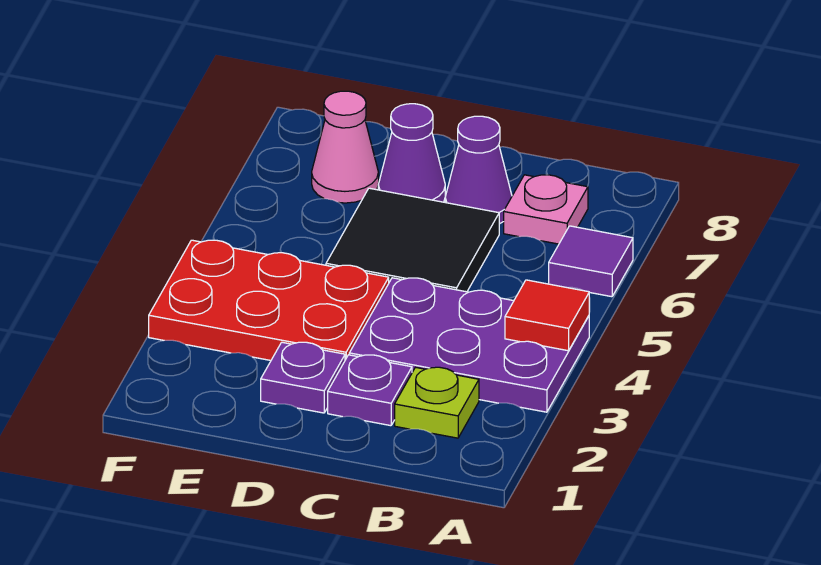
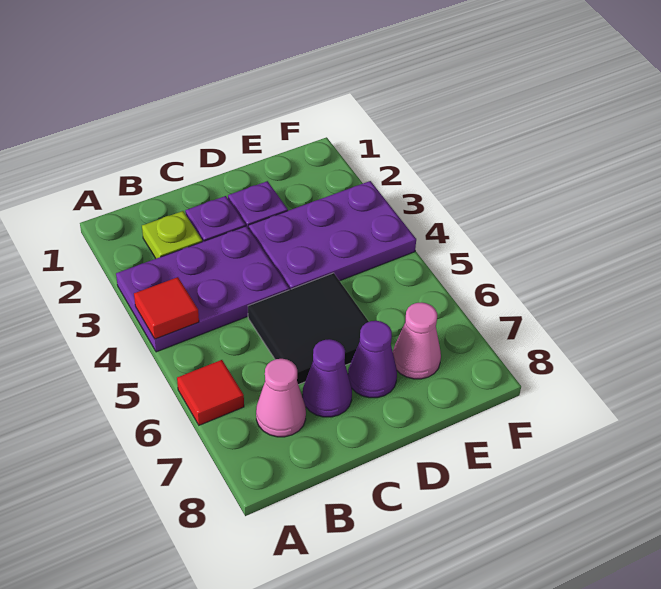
purple 1x1 tile [549,226,633,297] -> red 1x1 tile [177,360,244,425]
pink 1x1 plate [504,175,588,244] -> pink 1x1 cone [256,359,306,437]
red 2x3 plate [149,240,389,360] -> purple 2x3 plate [249,181,416,290]

